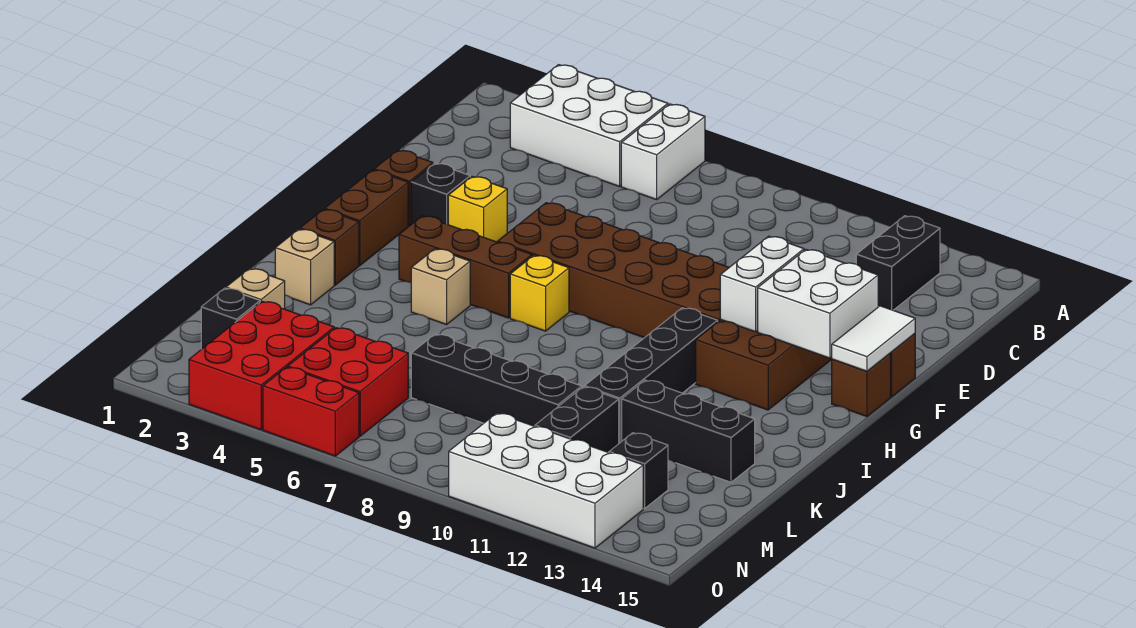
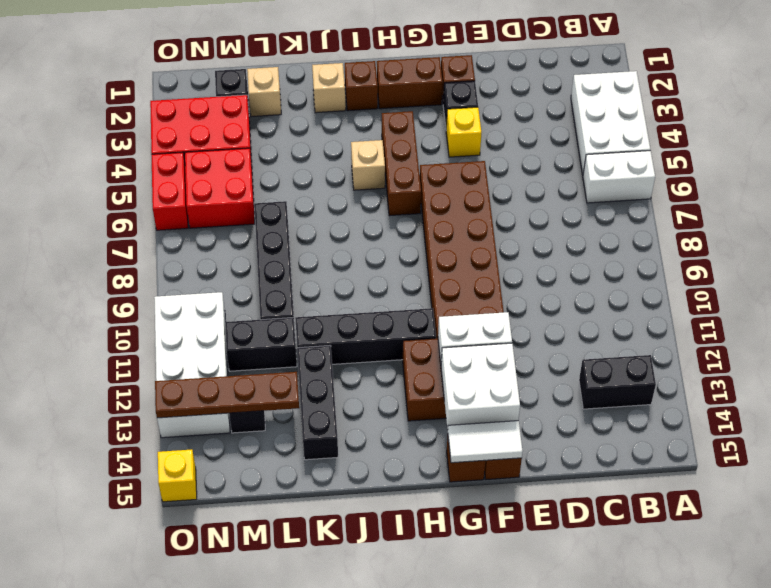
yellow 1x1 brick [510,255,569,331] -> yellow 1x1 brick moved to [158,449,197,502]
none -> brown 1x4 plate [155,372,299,418]

